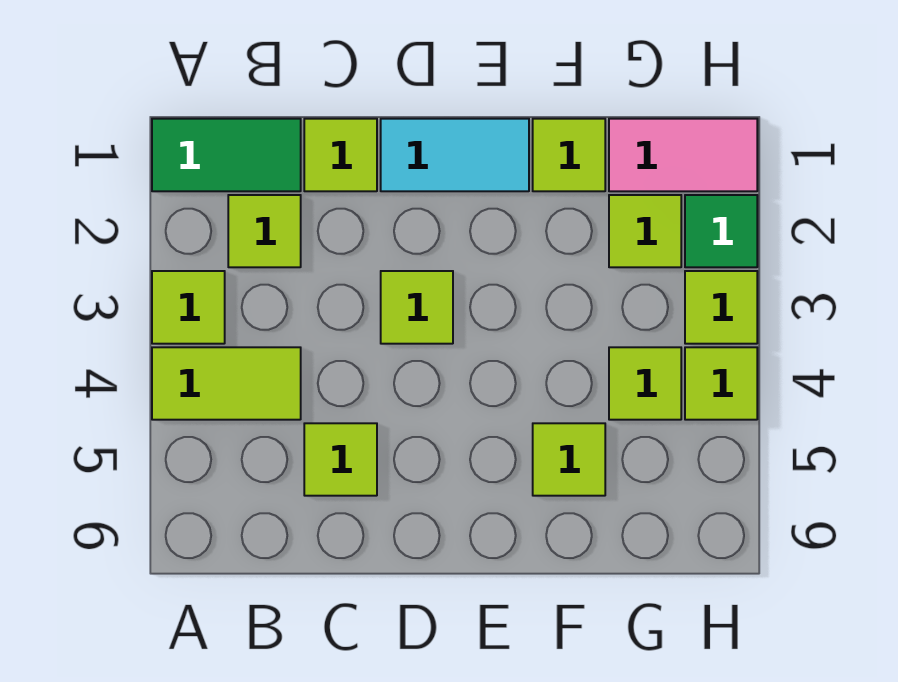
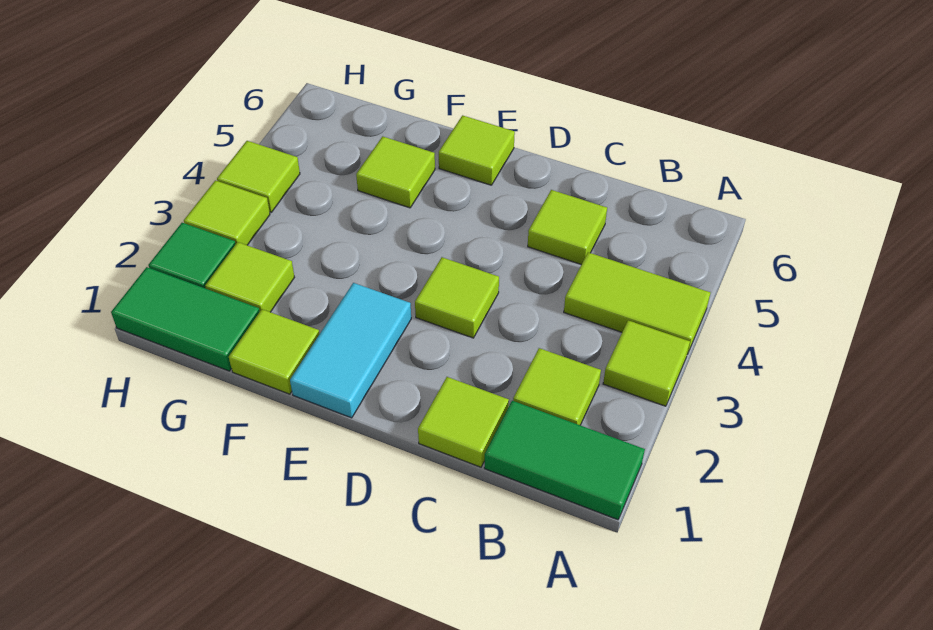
cyan 1x2 tile [381,119,529,191] -> cyan 1x2 tile turned to [290,283,411,418]
pink 1x2 tile [609,119,757,191] -> green 1x2 tile [111,267,260,371]
lime 1x1 tile [609,347,681,420] -> lime 1x1 tile moved to [439,115,515,185]

